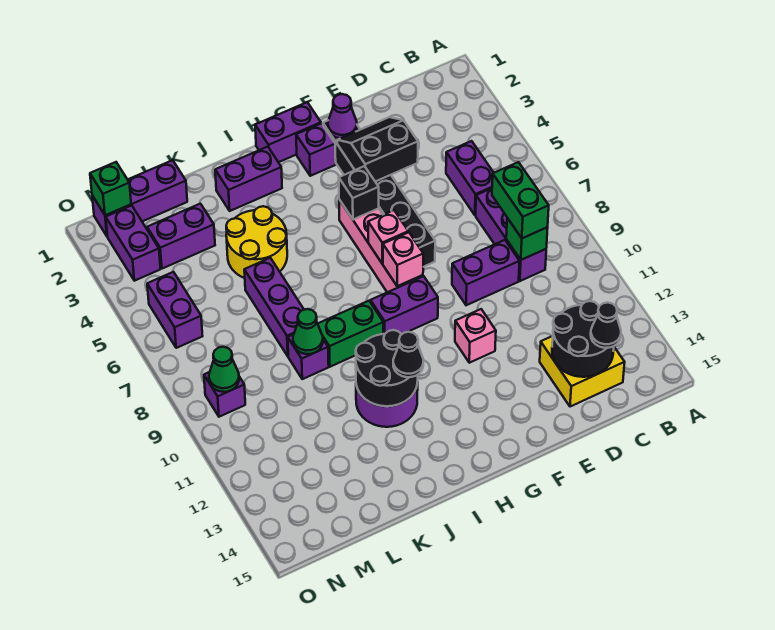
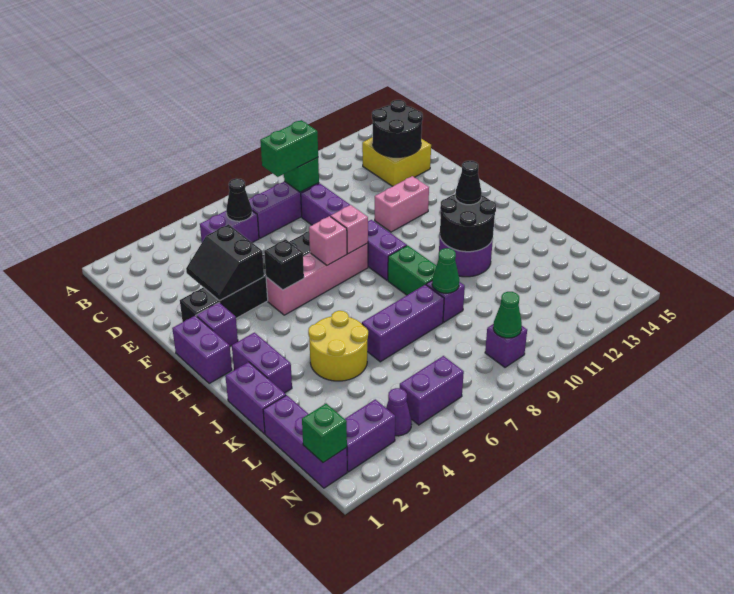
black 1x1 cone [591,302,621,348] -> black 1x1 cone moved to [226,178,252,221]
purple 1x1 cone [328,94,357,138] -> purple 1x1 cone moved to [386,388,412,436]
pink 1x1 brick [455,309,496,363] -> pink 1x2 brick [375,176,429,232]
purple 1x2 brick [147,204,215,269] -> purple 1x2 brick moved to [225,362,286,434]

